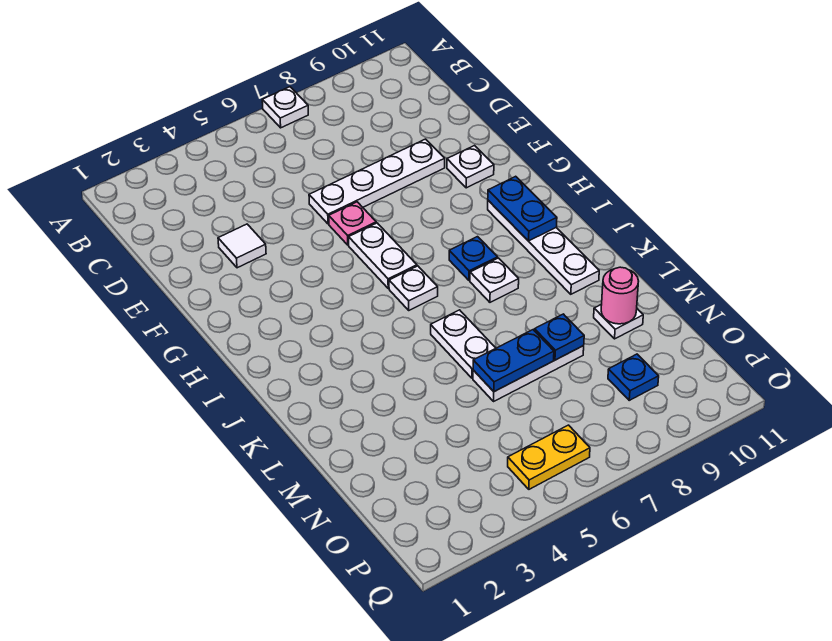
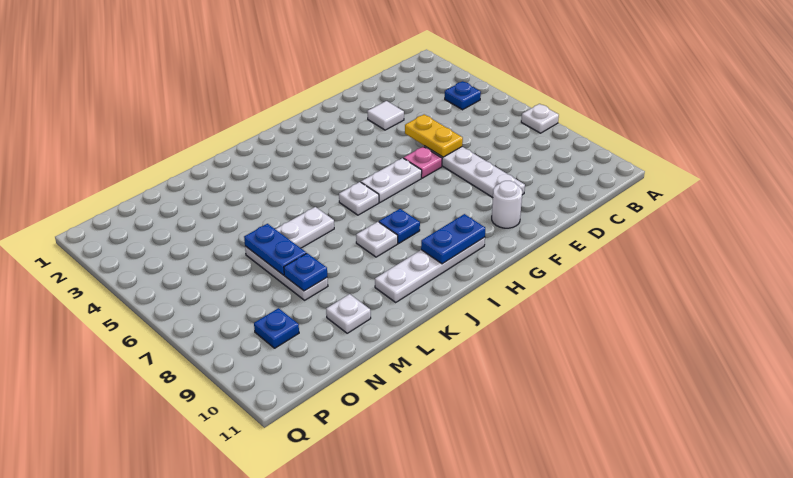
none -> blue 1x1 plate [445,81,481,110]
white 1x1 plate [447,146,494,188] -> white 1x1 round brick [492,181,522,228]
pink 1x1 round brick [601,267,639,324] -> none
yellow 1x2 plate [508,425,590,489] -> yellow 1x2 plate moved to [405,114,463,157]

